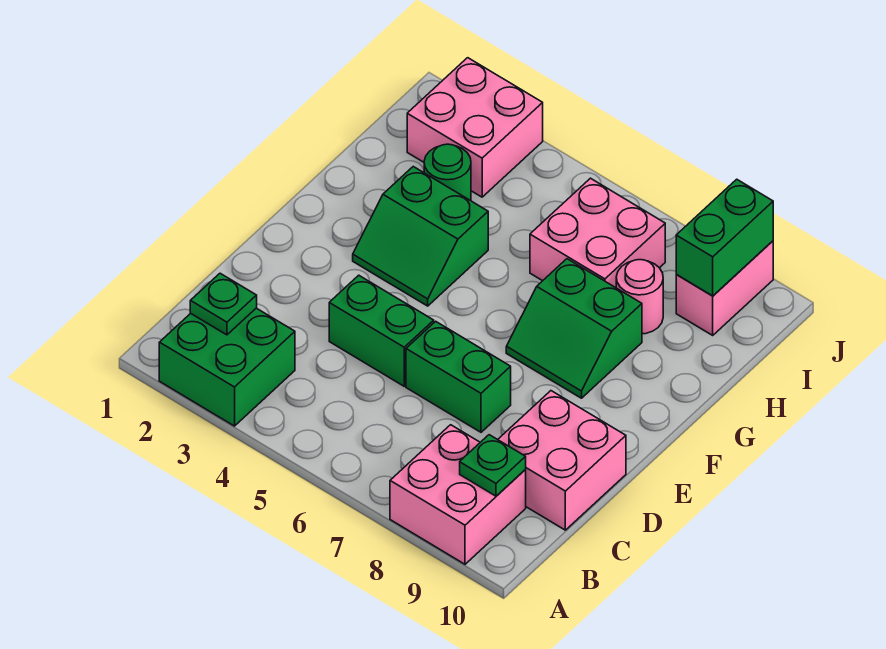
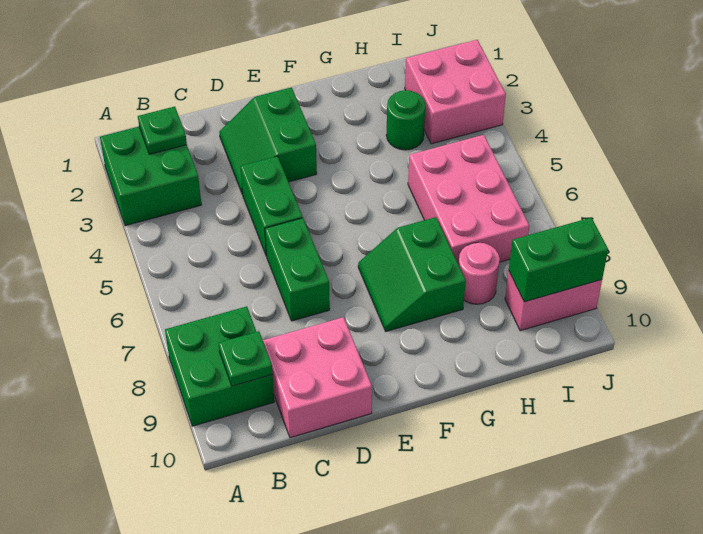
pink 2x2 brick [390,425,526,564] -> green 2x2 brick [165,306,274,426]
green 2x2 slope [353,167,488,306] -> green 2x2 slope moved to [219,87,317,194]
pink 2x2 brick [530,178,665,288] -> pink 2x3 brick [408,135,529,265]

